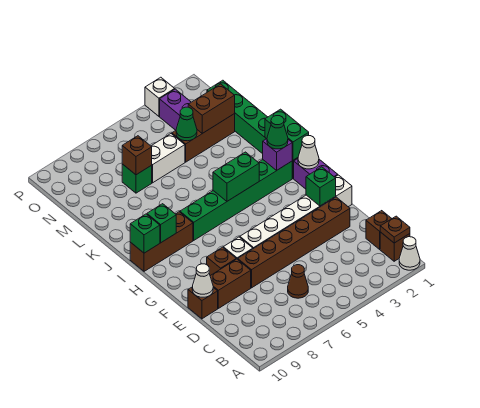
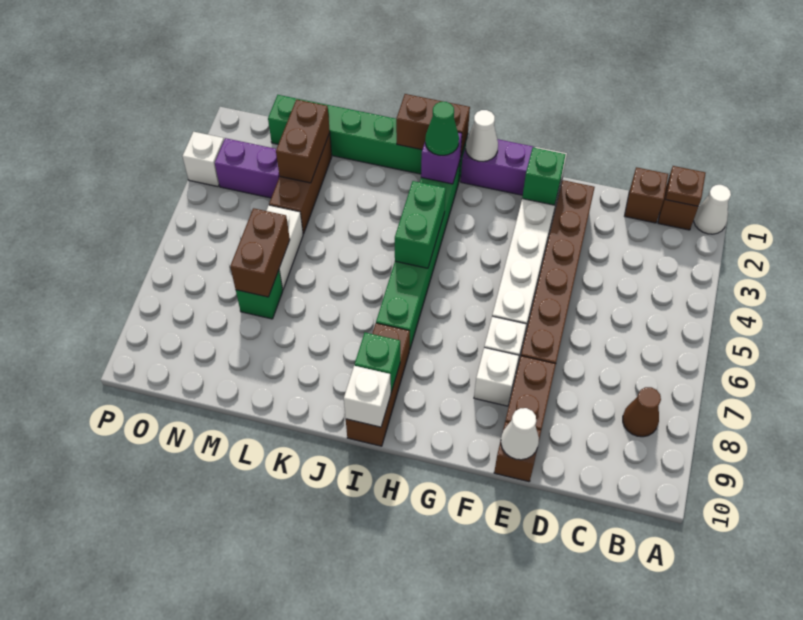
brown 1x1 cone [288,265,308,298] -> brown 1x1 cone moved to [623,387,661,437]
brown 1x1 brick [207,247,236,276] -> white 1x1 brick [474,348,519,406]
green 1x2 brick [265,109,309,160] -> brown 1x2 brick [396,94,470,155]
green 1x1 brick [130,214,160,253] -> white 1x1 brick [344,366,391,427]
green 1x1 cone [176,107,197,141] -> none
brown 1x1 brick [122,136,152,175] -> brown 1x2 brick [230,208,290,297]

